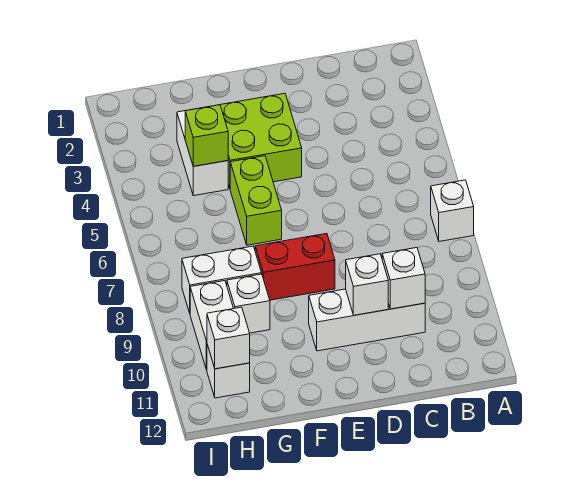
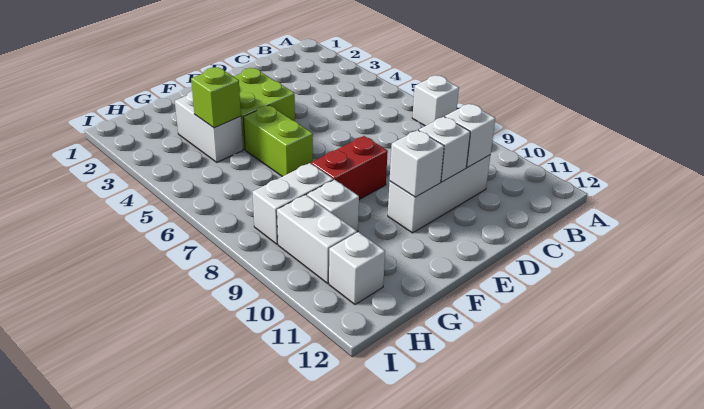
white 1x1 brick [207,307,250,369] -> white 1x1 brick moved to [390,130,444,197]

